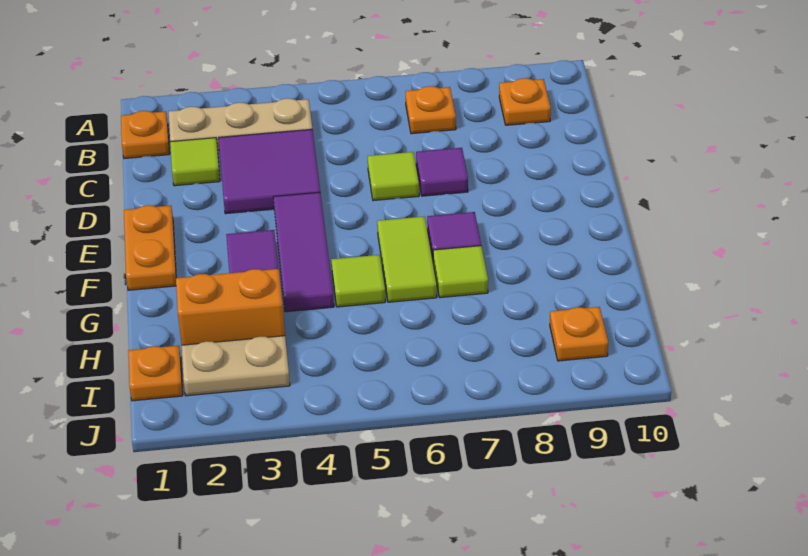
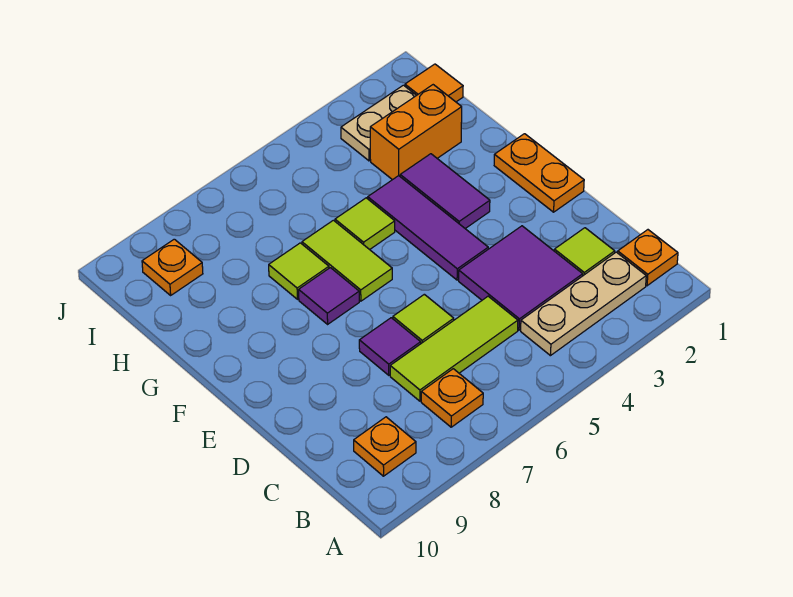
none -> lime 1x3 tile [390,296,518,401]
orange 1x1 plate [128,346,183,401] -> orange 1x1 tile [405,64,463,102]

